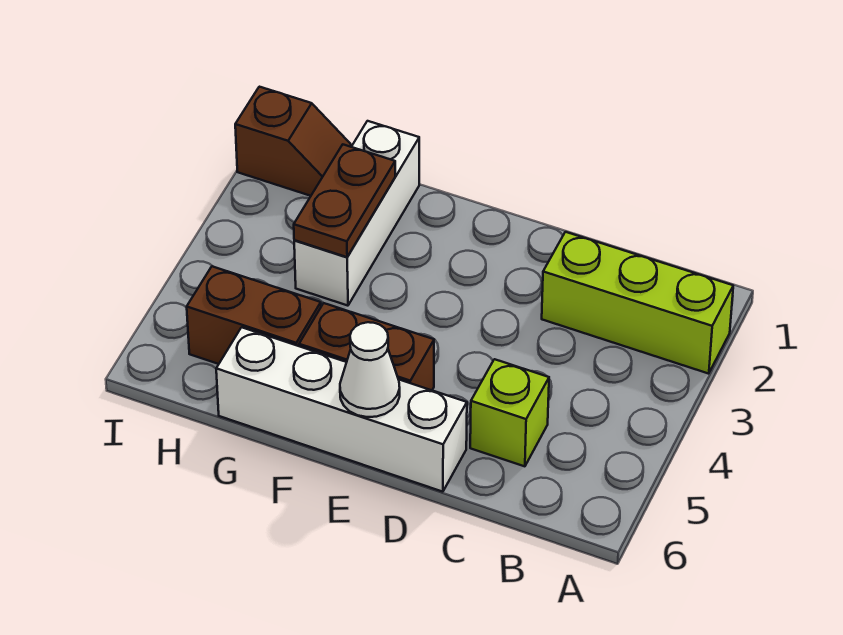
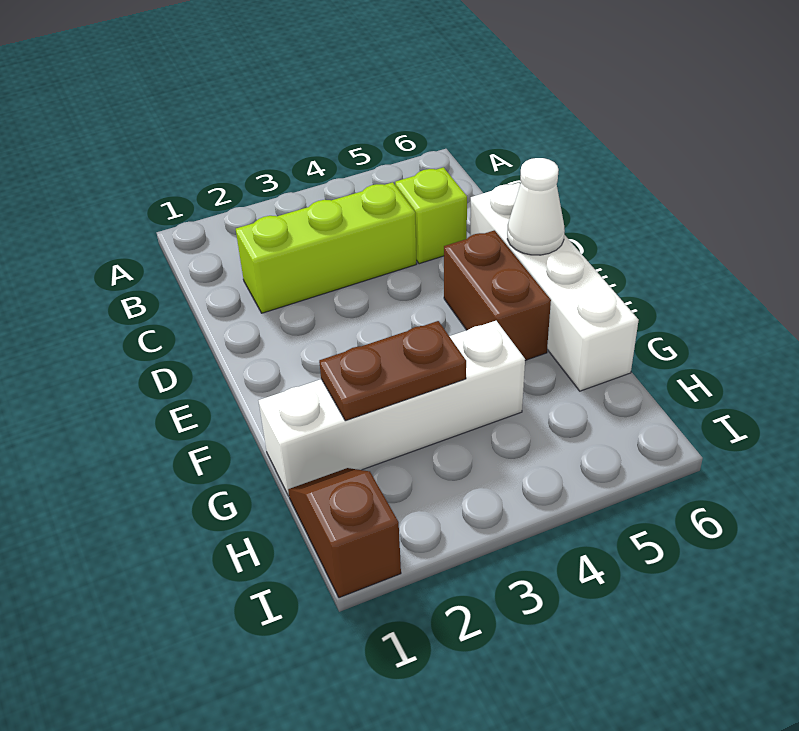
lime 1x3 brick [542,232,733,374] -> lime 1x3 brick turned to [236,182,416,313]
white 1x3 brick [294,121,419,306] -> white 1x4 brick [259,321,525,496]
brown 1x2 brick [187,266,321,364] -> none

